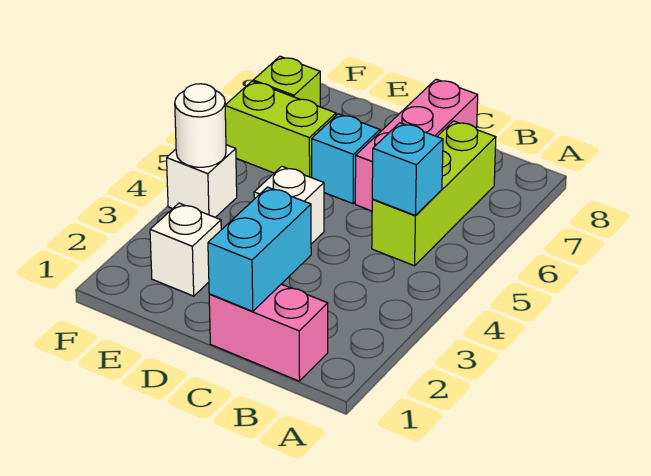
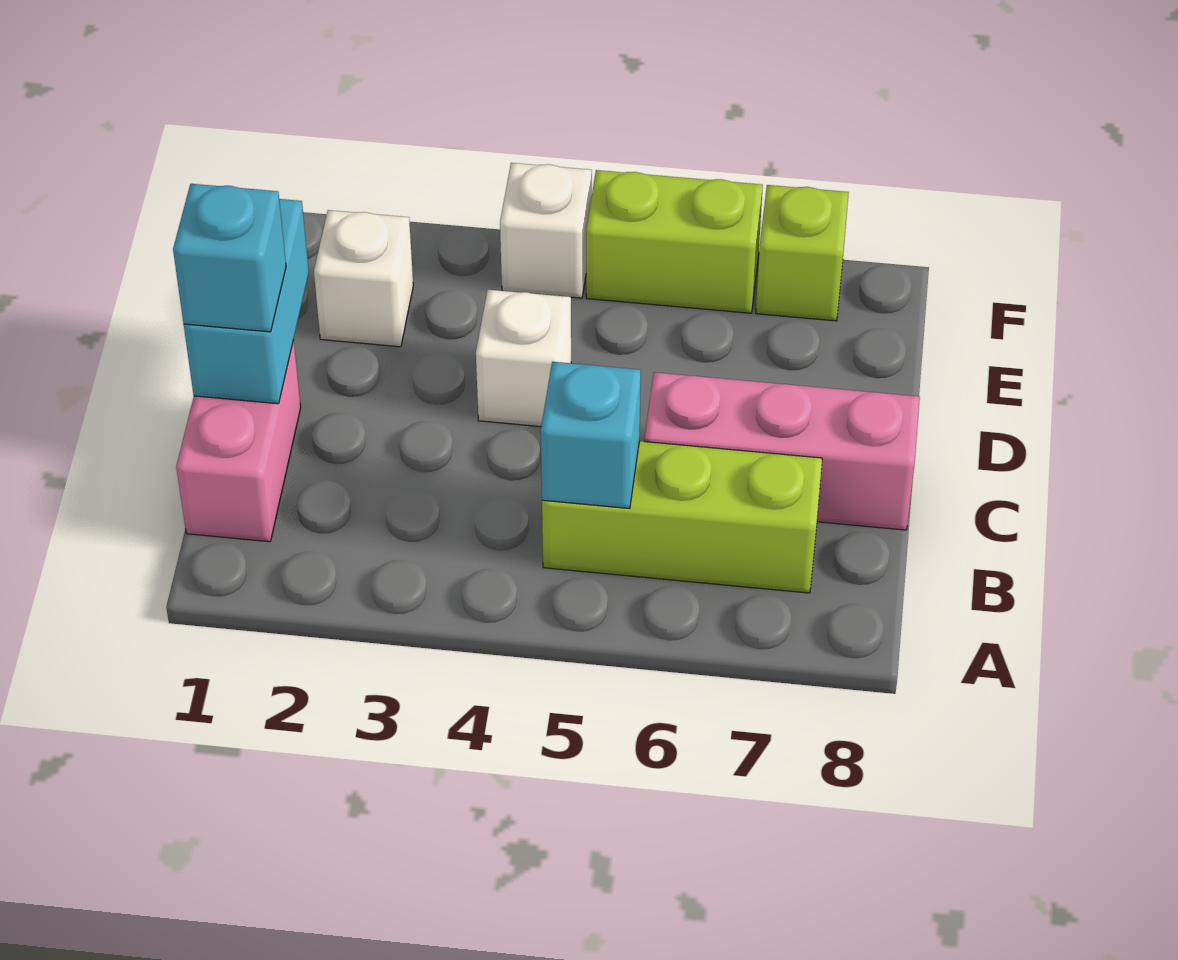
cyan 1x2 brick [208,187,311,311] -> cyan 1x2 brick turned to [184,199,309,404]
cyan 1x1 brick [312,114,380,204] -> cyan 1x1 brick moved to [173,184,286,332]
lime 1x2 brick [225,81,336,178] -> lime 1x2 brick turned to [586,170,763,313]
white 1x1 round brick [175,84,226,167] -> none

